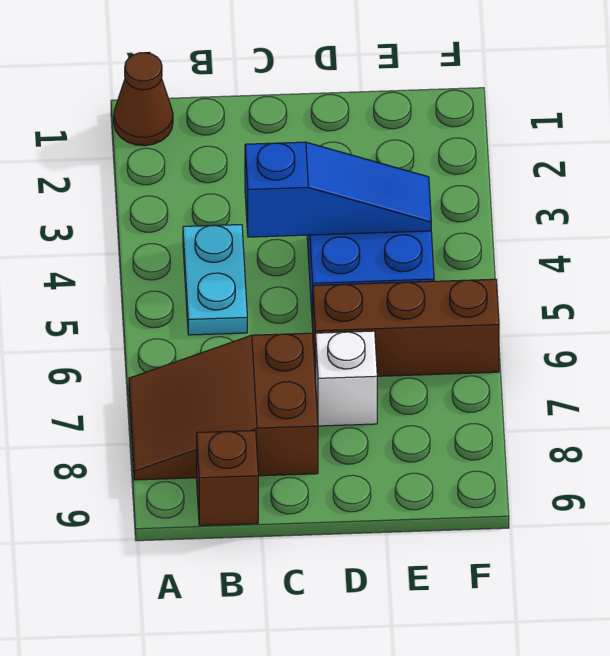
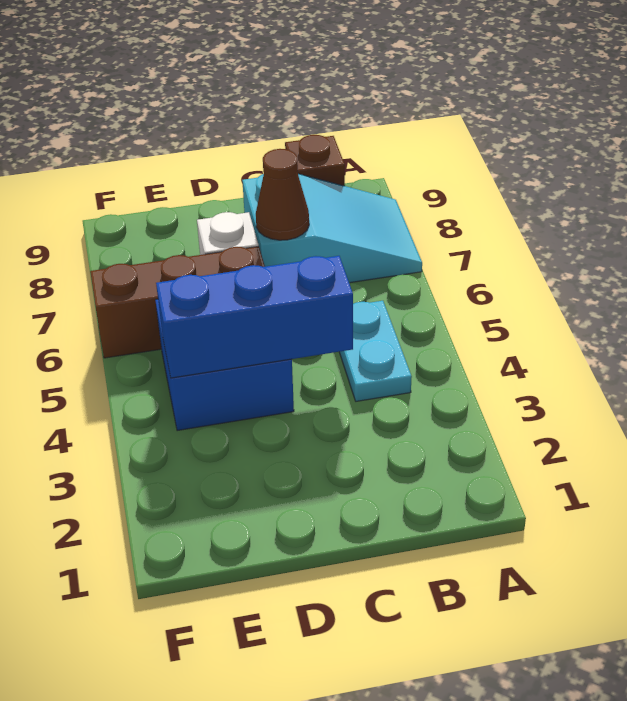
brown 1x1 cone [114,53,173,146] -> brown 1x1 cone moved to [256,149,309,240]
brown 2x3 slope [129,333,318,480] -> cyan 2x3 slope [242,174,422,283]
blue 1x3 slope [245,142,431,237] -> blue 1x3 brick [156,256,353,378]

